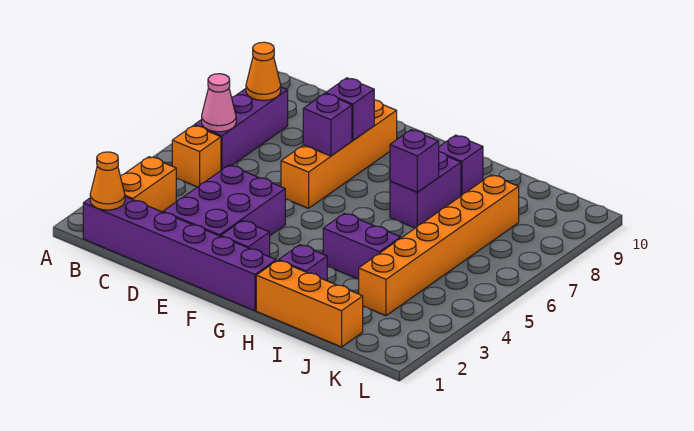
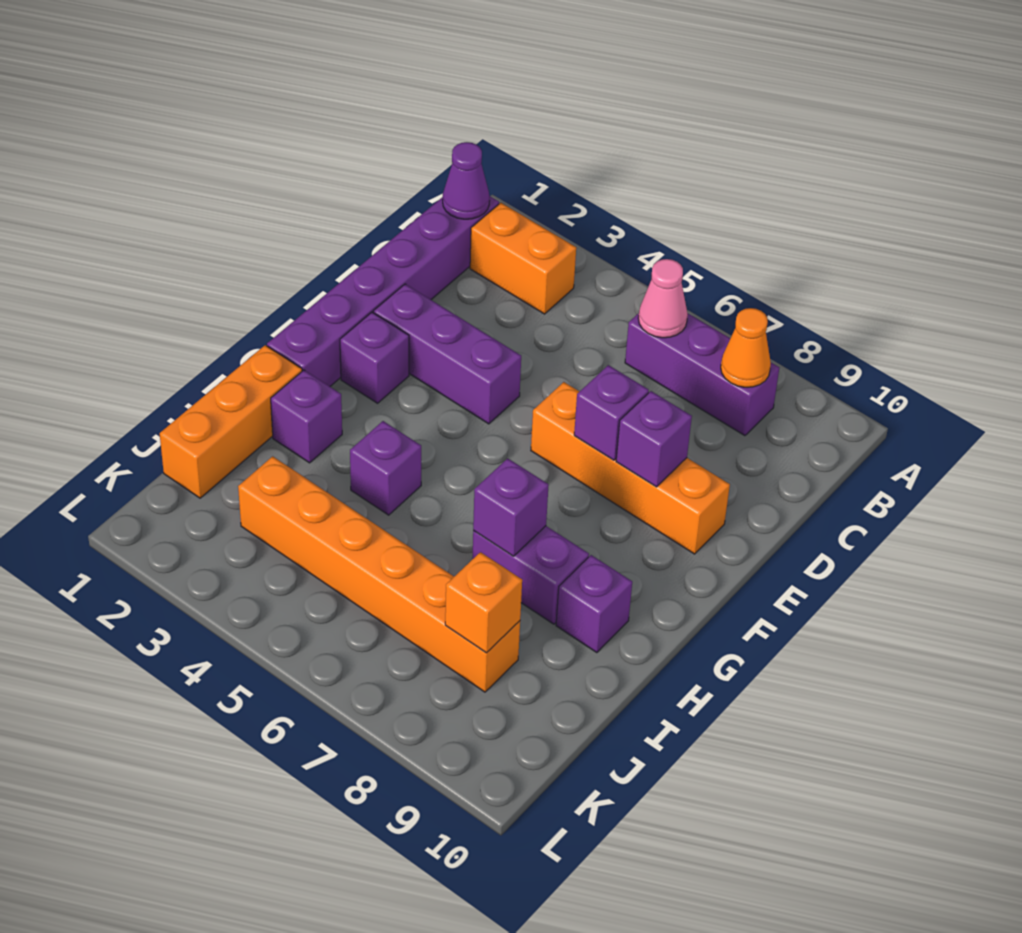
orange 1x1 cone [90,152,125,210] -> purple 1x1 cone [443,142,490,219]
orange 1x1 brick [172,125,221,187] -> orange 1x1 brick moved to [445,552,522,653]
purple 2x3 brick [163,165,285,236] -> purple 1x3 brick [374,284,521,424]
purple 1x2 brick [323,213,401,279] -> purple 1x1 brick [350,421,421,515]

